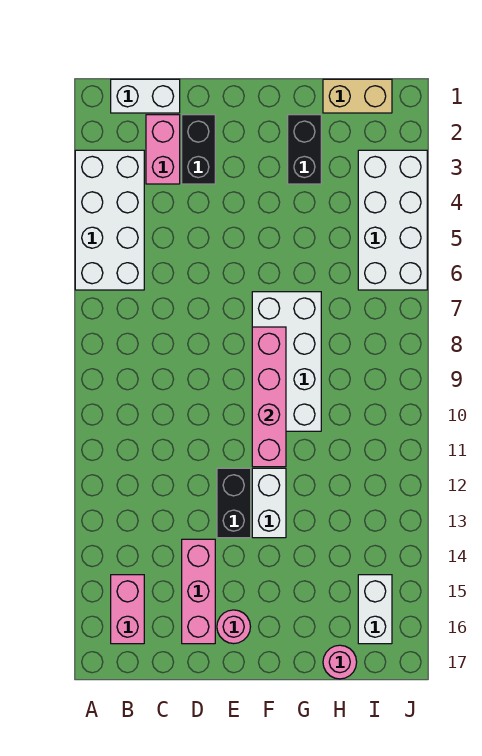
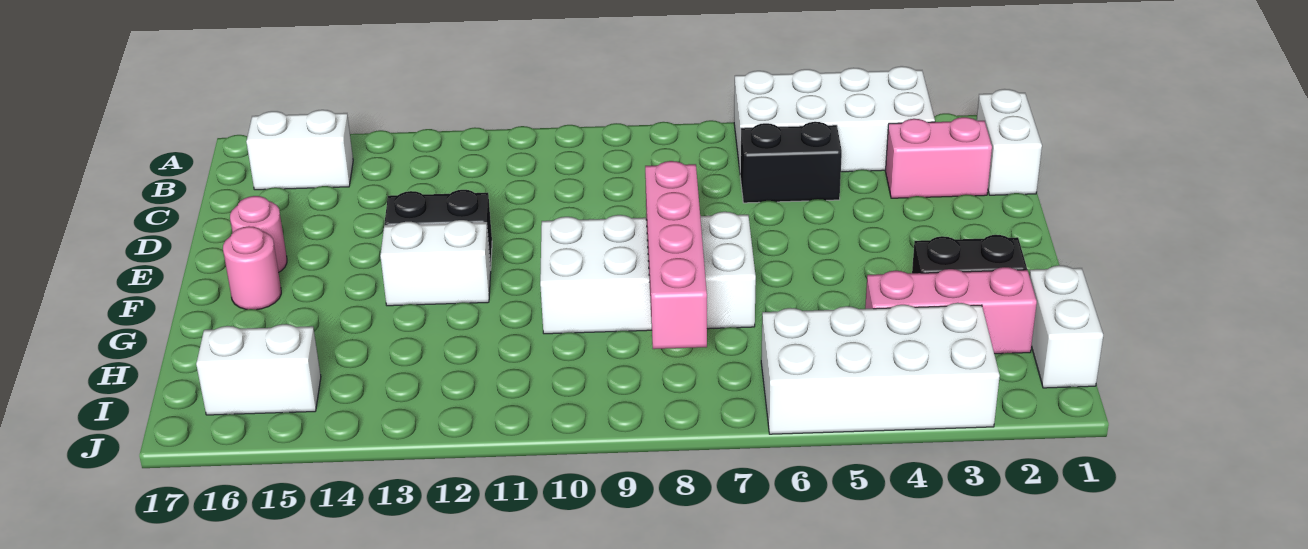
pink 1x2 brick [111,575,144,644] -> white 1x2 brick [246,110,353,190]
black 1x2 brick [182,115,215,184] -> black 1x2 brick moved to [740,122,842,203]
pink 1x3 brick [182,539,215,644] -> pink 1x3 brick moved to [865,267,1037,354]
pink 1x4 brick [252,327,286,467] -> pink 1x4 brick turned to [645,161,707,349]
tan 1x2 brick [323,79,392,113] -> white 1x2 brick [1029,265,1103,388]
pink 1x1 round brick [323,645,357,679] -> pink 1x1 round brick moved to [223,226,281,310]

